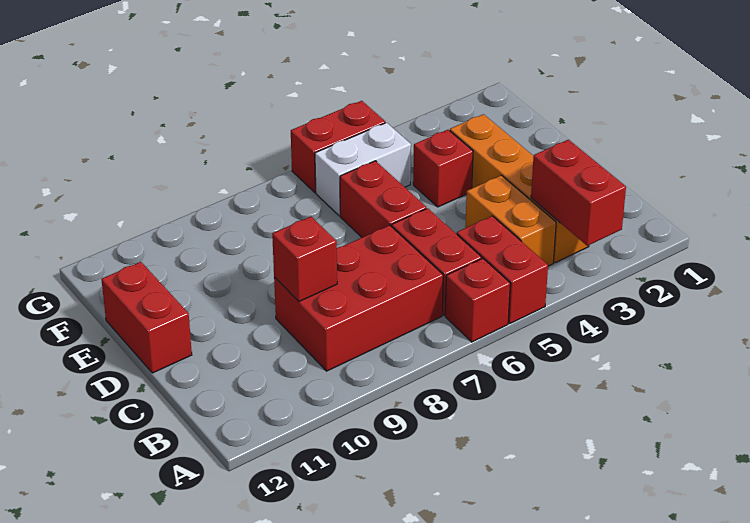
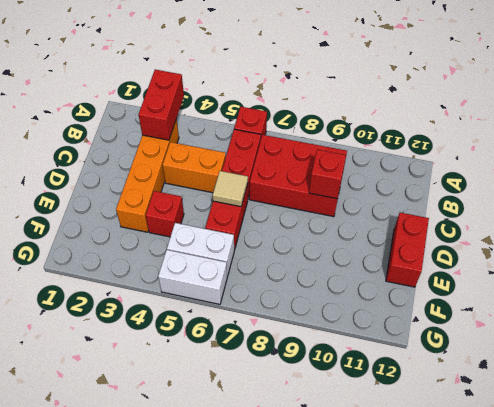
red 1x2 brick [457,216,548,324] -> none
orange 1x2 brick [465,175,556,266] -> orange 1x2 brick turned to [163,142,226,193]
none -> tan 1x1 tile [213,171,248,207]
red 1x2 brick [291,101,385,192] -> white 1x2 brick [158,250,227,304]

